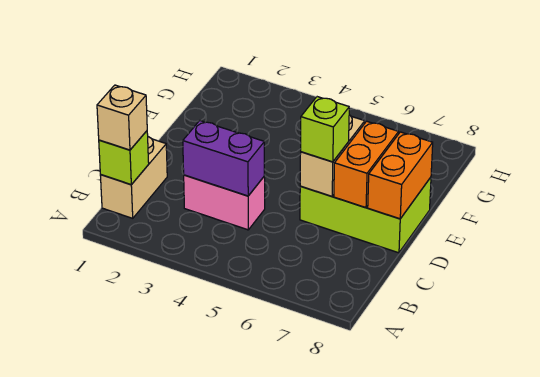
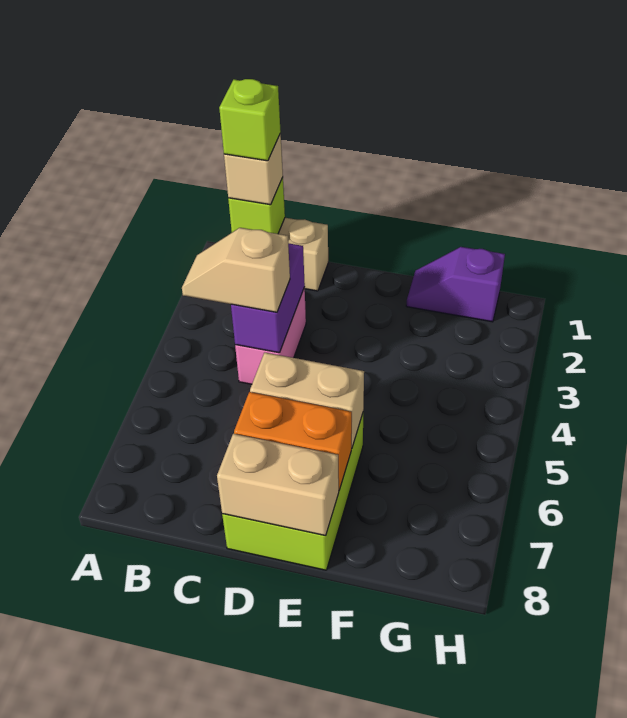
none -> tan 1x2 slope [182,228,290,312]
lime 1x1 brick [301,97,349,162] -> lime 1x1 brick moved to [219,79,281,161]
orange 1x2 brick [368,132,433,219] -> tan 1x2 brick [217,434,339,536]
none -> purple 1x2 slope [406,247,505,322]

